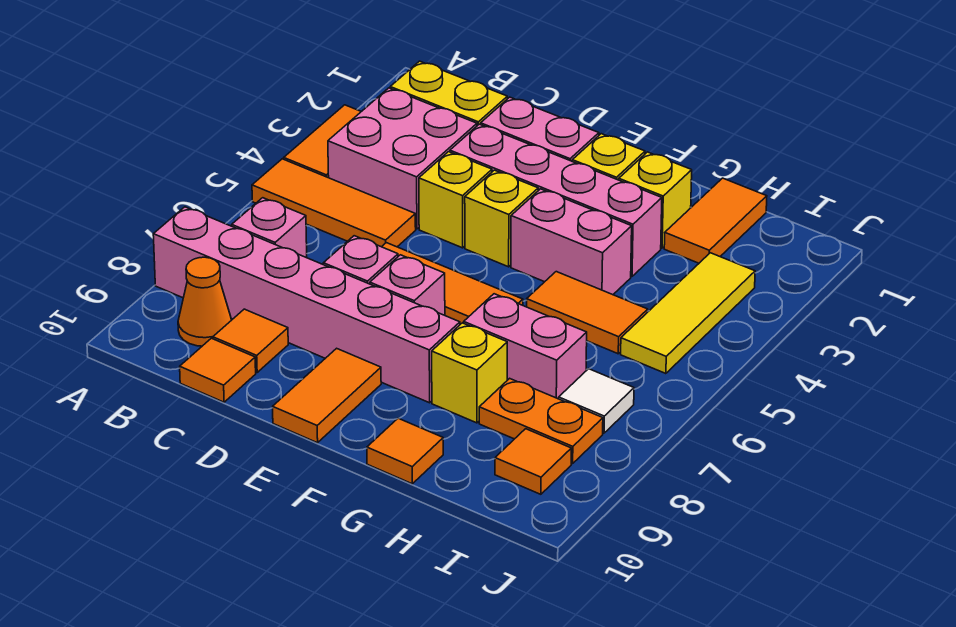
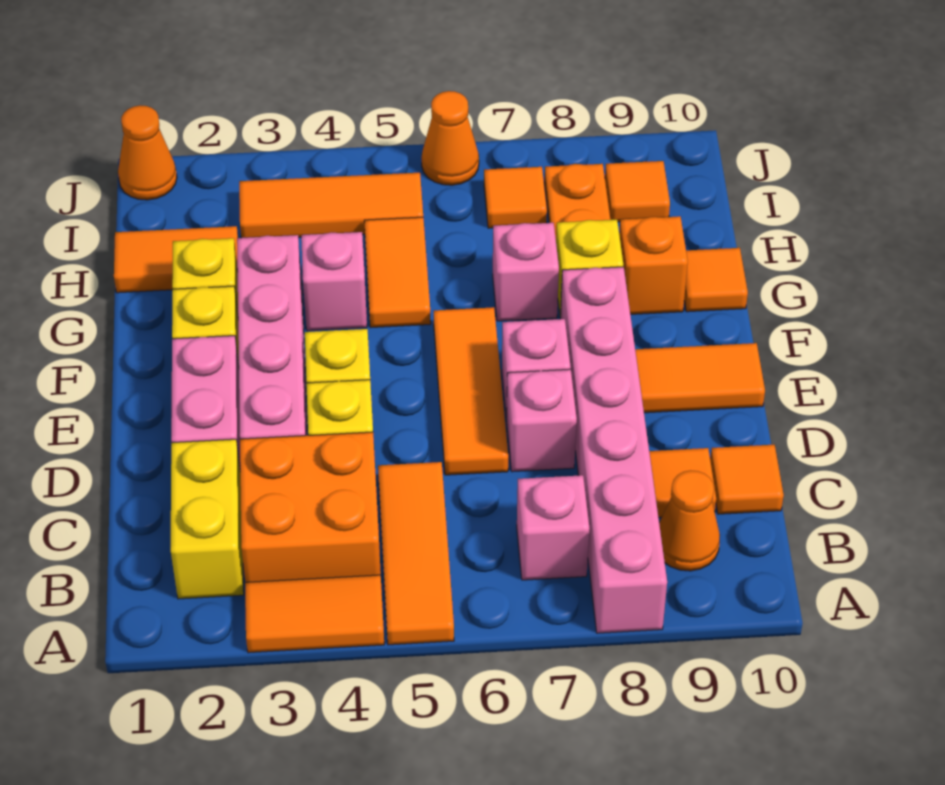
pink 2x2 brick [328,88,477,229] -> orange 2x2 brick [240,432,381,582]
pink 1x2 brick [511,189,632,295] -> pink 1x1 brick [301,232,367,331]
pink 1x2 brick [464,294,587,399] -> pink 1x1 brick [493,223,559,321]
none -> orange 1x1 brick [619,216,688,314]
yellow 1x3 tile [621,253,755,374] -> orange 1x3 tile [239,173,423,238]
white 1x1 tile [559,369,634,433] -> orange 1x1 tile [484,167,547,228]
none -> orange 1x1 cone [118,105,177,200]
none -> orange 1x1 cone [421,91,479,185]

